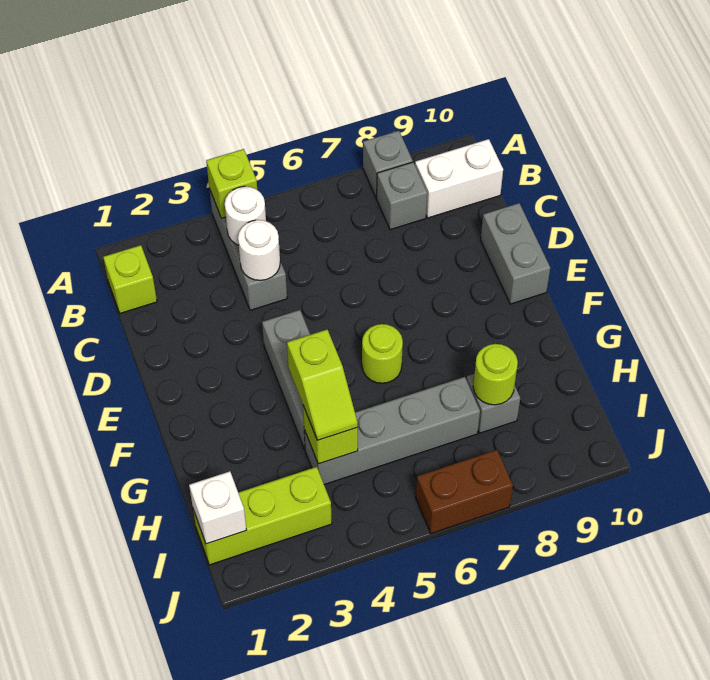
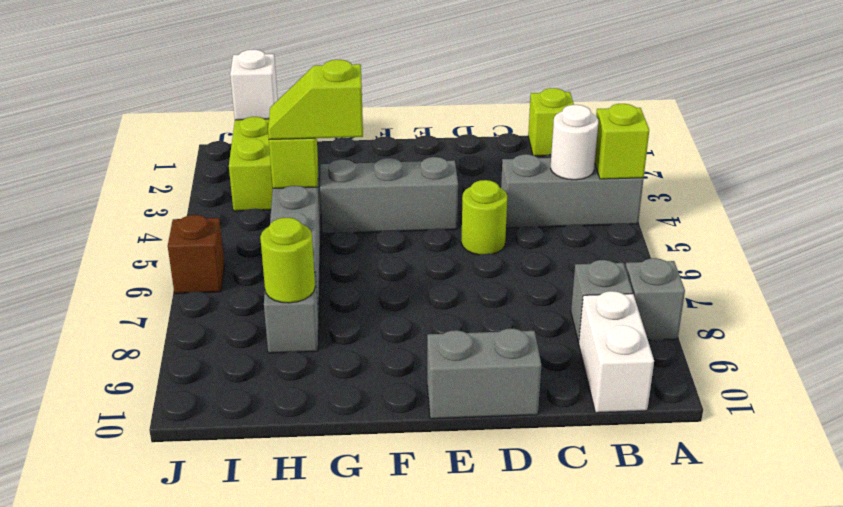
white 1x1 round brick [238,220,280,280] -> none
lime 1x1 round brick [362,324,403,383] -> lime 1x1 round brick moved to [461,180,507,255]
brown 1x2 brick [416,450,513,533] -> brown 1x1 brick [168,215,225,293]

